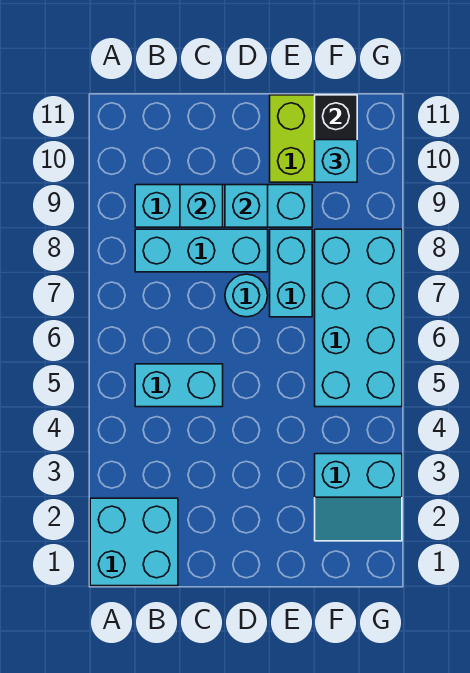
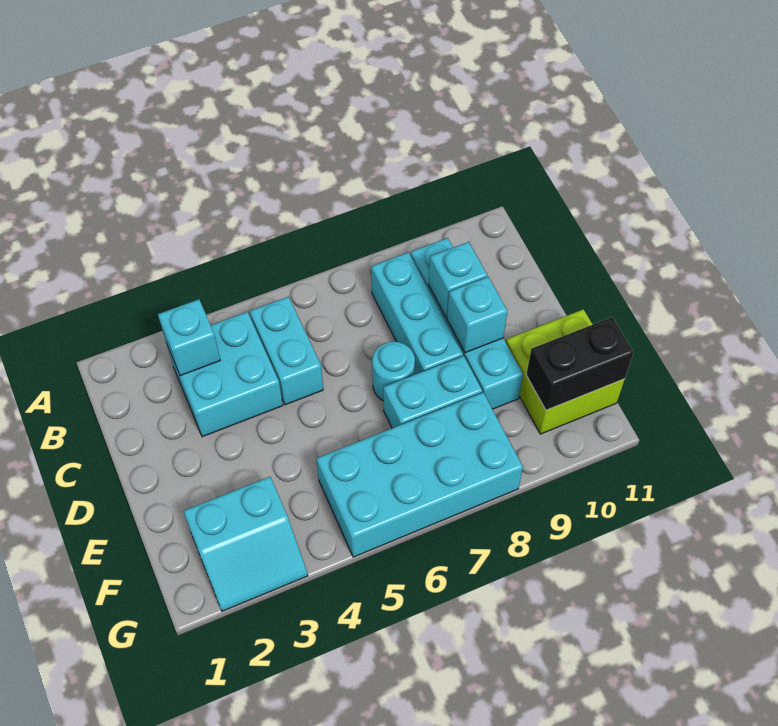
cyan 2x2 brick [90,498,178,586] -> cyan 2x2 brick moved to [167,312,283,437]
cyan 2x2 slope [315,454,402,541] -> cyan 2x2 slope turned to [183,477,308,611]
cyan 1x1 brick [315,140,357,182] -> cyan 1x1 brick moved to [158,299,220,376]

